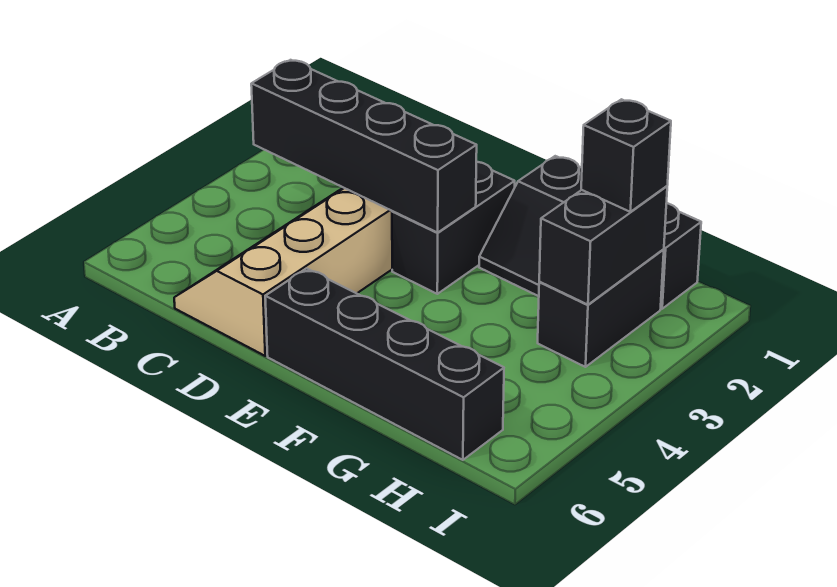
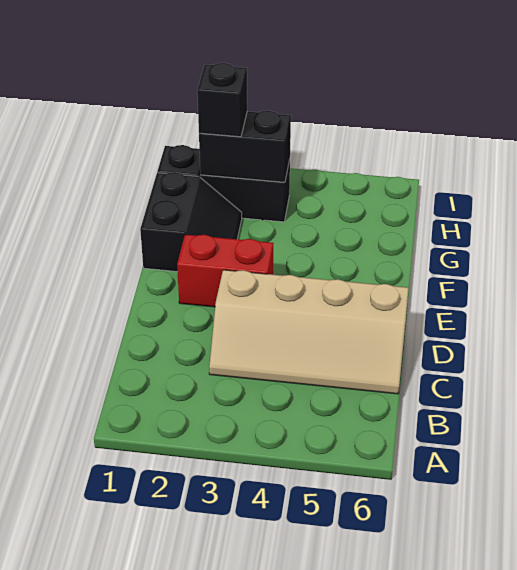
black 1x4 brick [251,60,477,233] -> none
black 1x2 brick [392,162,515,294] -> red 1x2 brick [177,235,273,307]
black 1x4 brick [265,268,504,460] -> none

